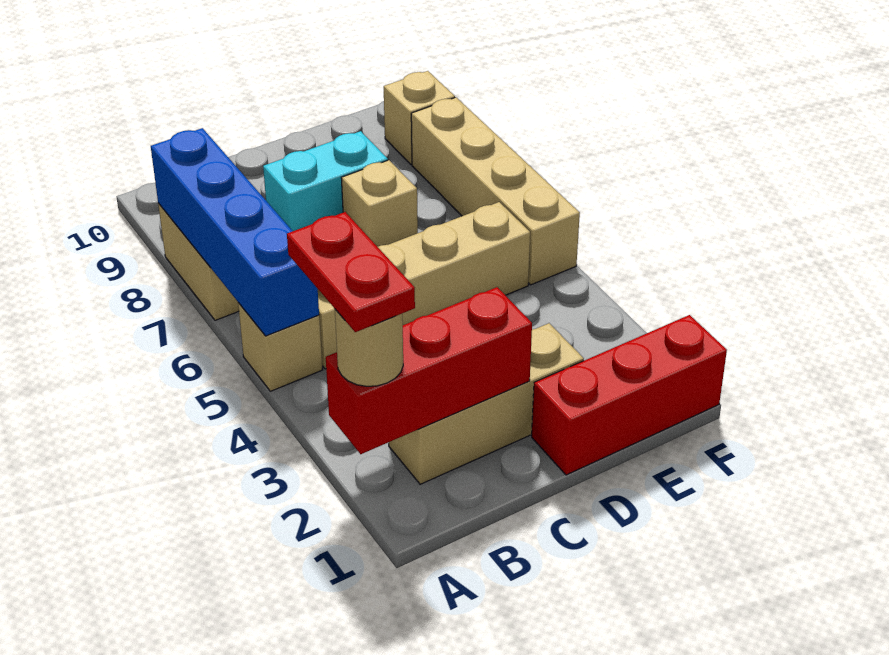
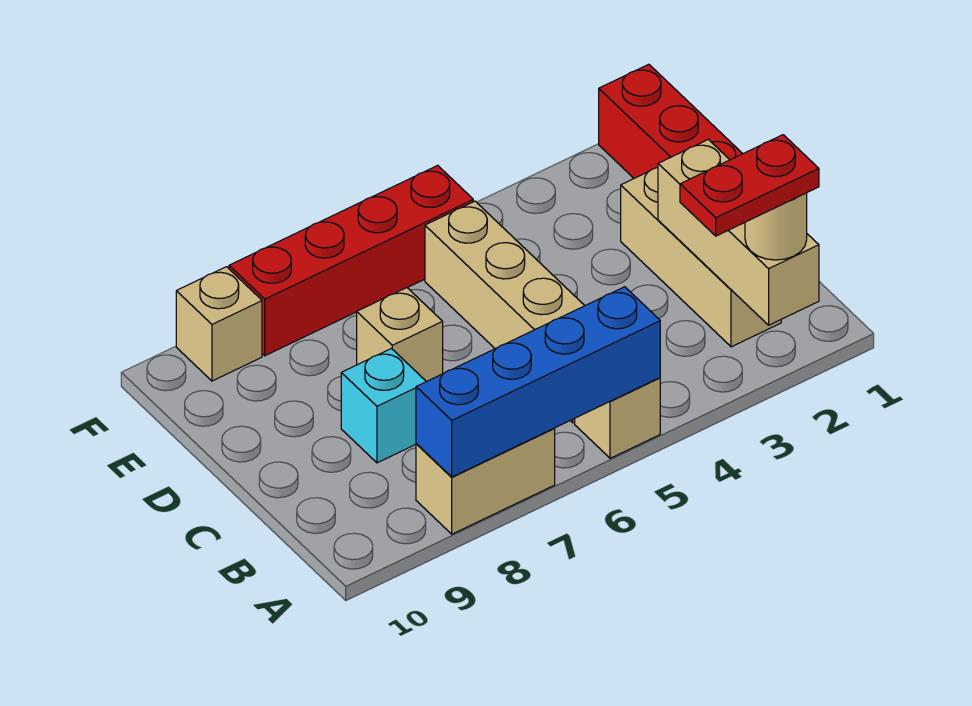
red 1x3 brick [326,287,532,454] -> tan 1x3 brick [658,139,819,325]
cyan 1x2 brick [263,131,388,231] -> cyan 1x1 brick [341,349,426,463]
tan 1x4 brick [411,97,580,285] -> red 1x4 brick [229,165,473,356]

